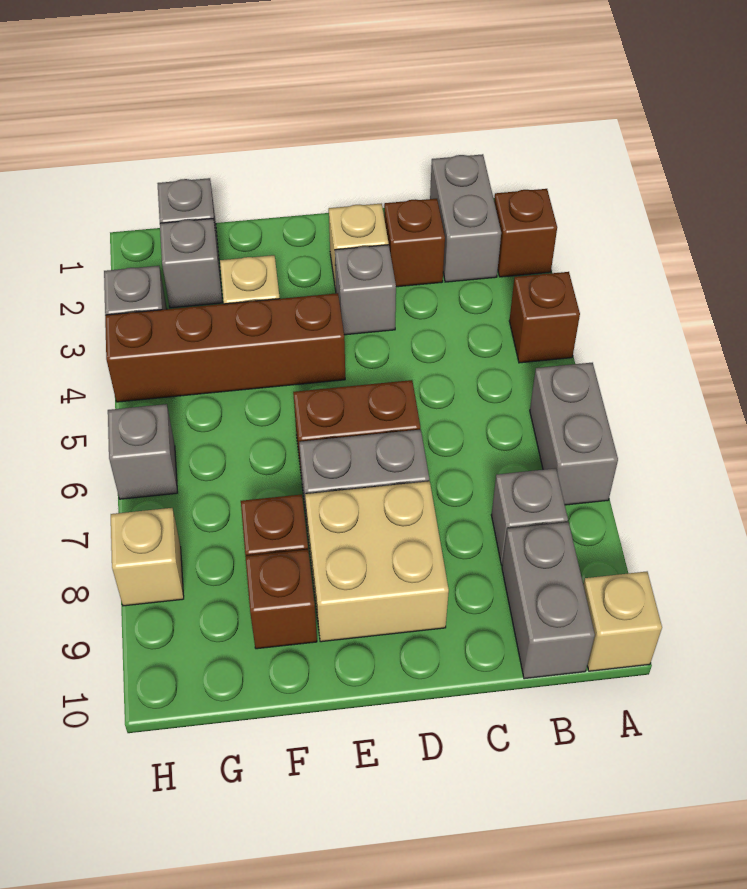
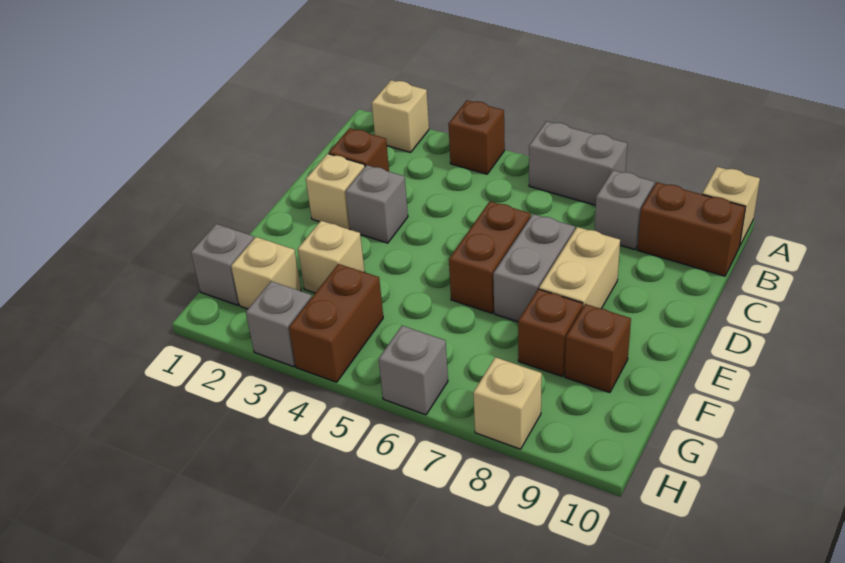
brown 1x1 brick [494,189,557,277] -> tan 1x1 brick [372,80,429,152]
grey 1x2 brick [430,154,501,282] -> none
grey 1x2 brick [502,522,595,679] -> brown 1x2 brick [637,182,745,276]
tan 2x2 brick [305,481,449,642] -> tan 1x2 brick [539,227,620,309]
brown 1x4 brick [105,293,345,402] -> brown 1x2 brick [289,264,383,382]
grey 1x1 brick [160,218,223,308] -> tan 1x1 brick [231,237,301,309]

